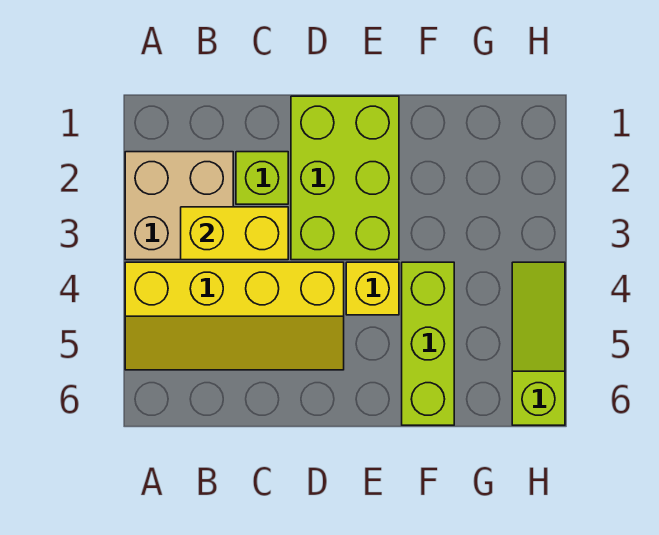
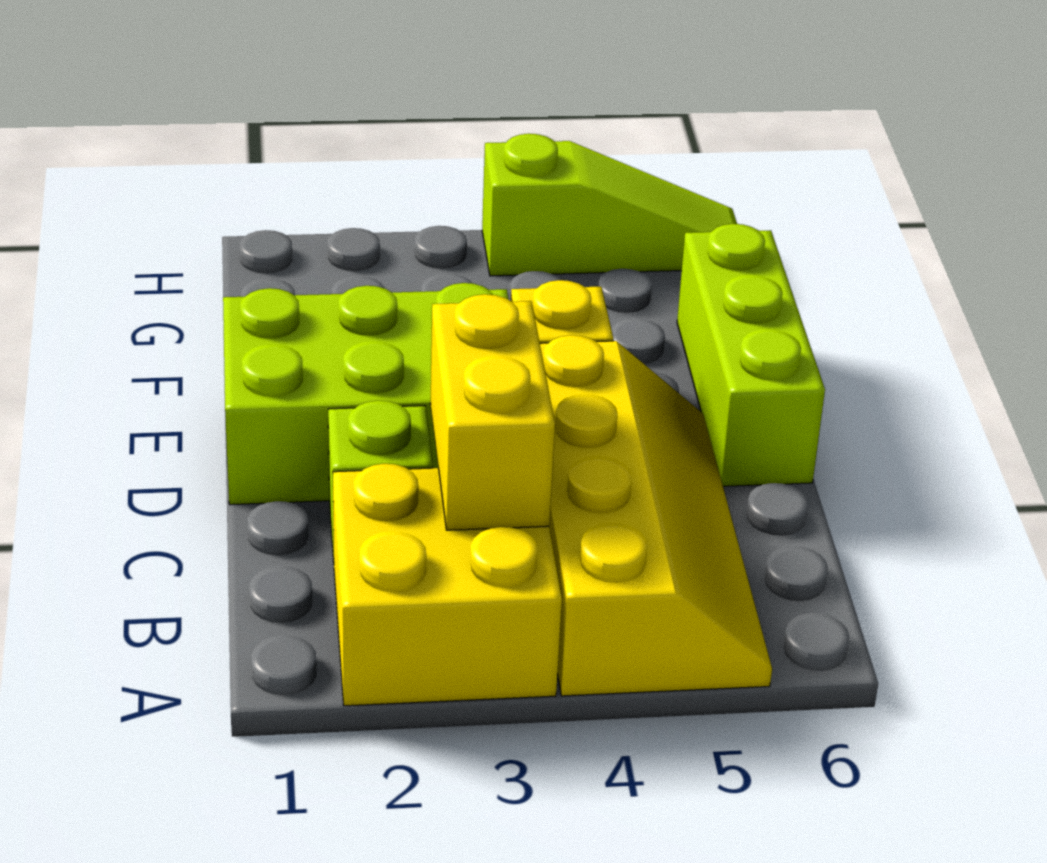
tan 2x2 brick [125,152,233,260] -> yellow 2x2 brick [333,464,562,706]
lime 1x3 brick [402,262,454,425] -> lime 1x3 brick turned to [677,224,825,486]
lime 1x3 slope [512,262,565,425] -> lime 1x3 slope turned to [482,134,737,276]

